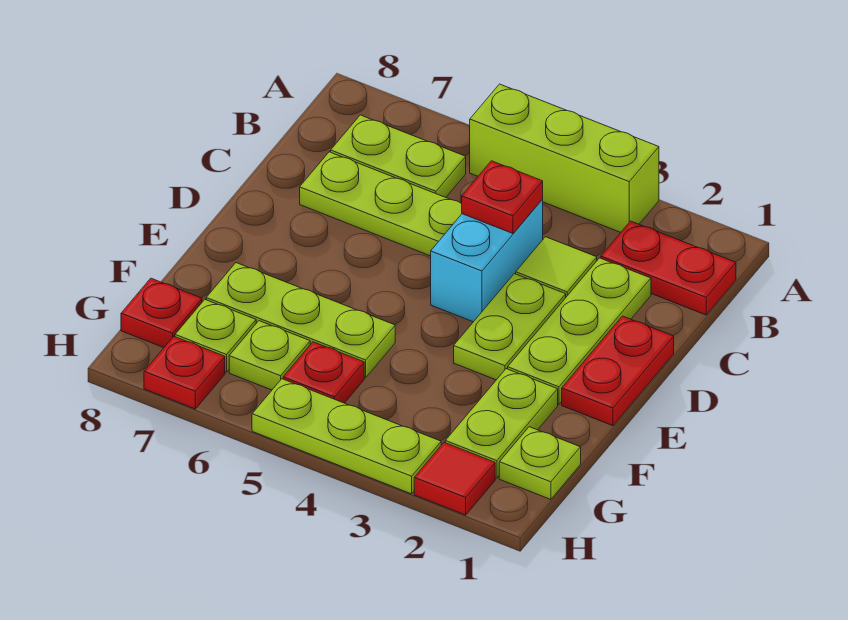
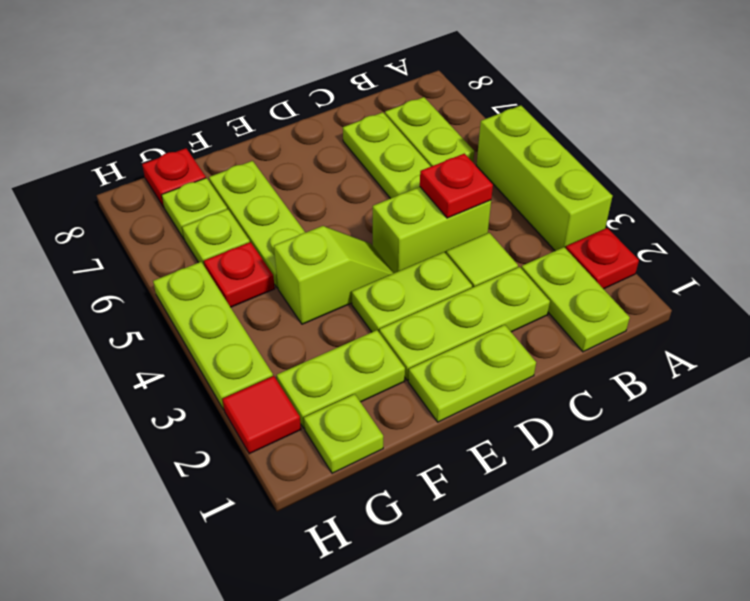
red 1x2 plate [601,221,736,315] -> lime 1x2 plate [521,247,630,352]
cyan 1x2 brick [431,200,543,322] -> lime 1x2 brick [373,187,491,273]
red 1x2 plate [562,316,674,426] -> lime 1x2 plate [408,325,536,422]
none -> lime 1x2 slope [274,226,393,324]
red 1x1 plate [144,336,225,409] -> red 1x1 plate moved to [566,228,639,289]

